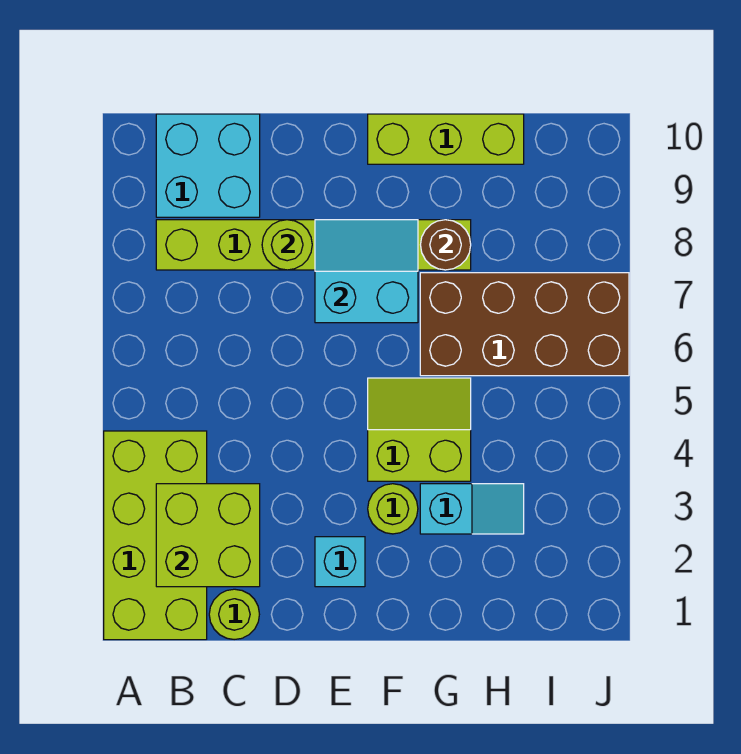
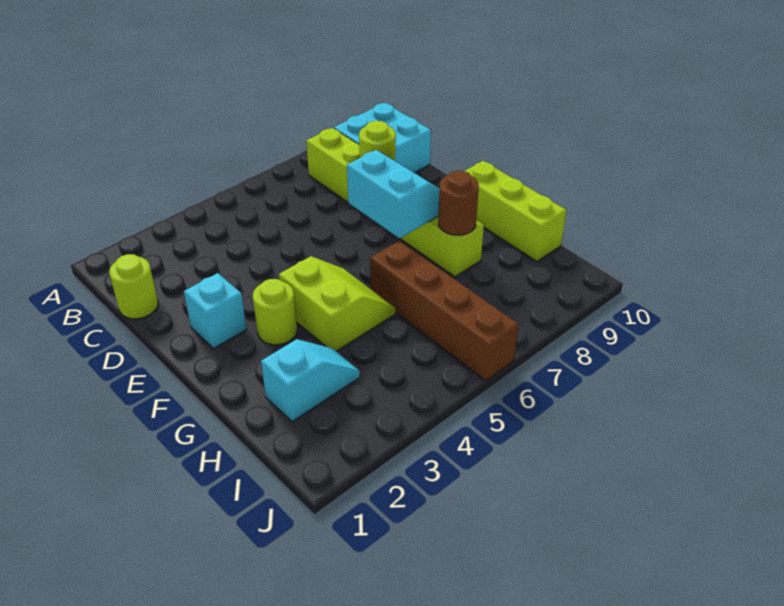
lime 2x4 brick [104,431,207,640] -> none
lime 2x2 brick [156,484,260,587] -> none
cyan 1x2 slope [420,484,524,534] -> cyan 1x2 slope turned to [261,339,360,422]
brown 2x4 brick [420,273,629,376] -> brown 1x4 brick [370,241,519,381]

